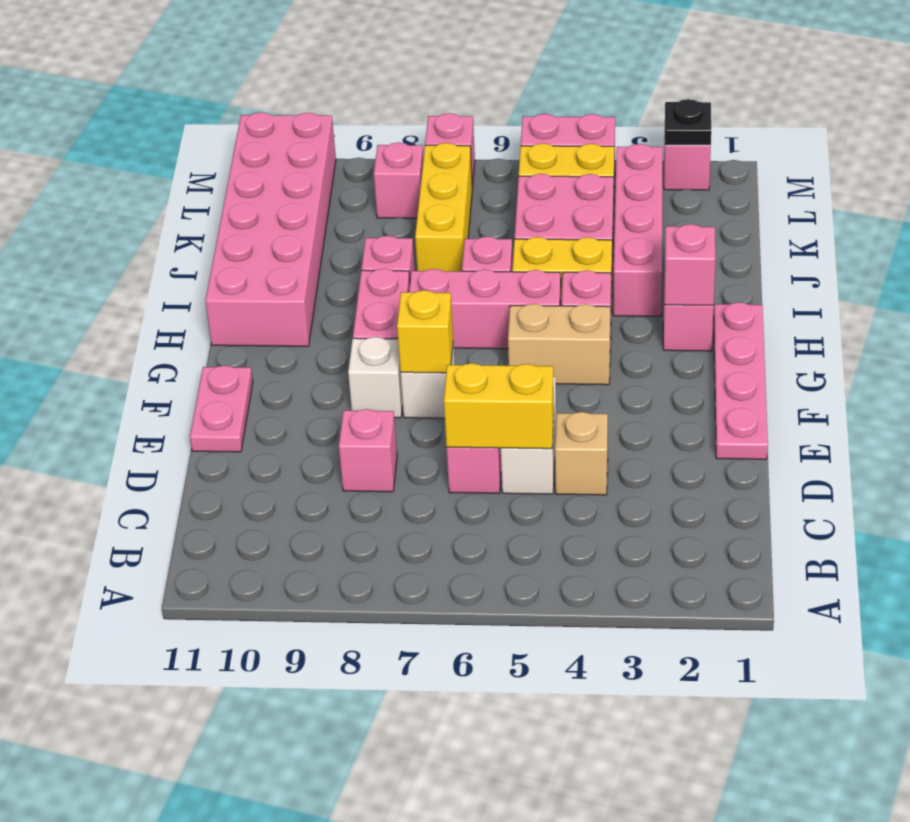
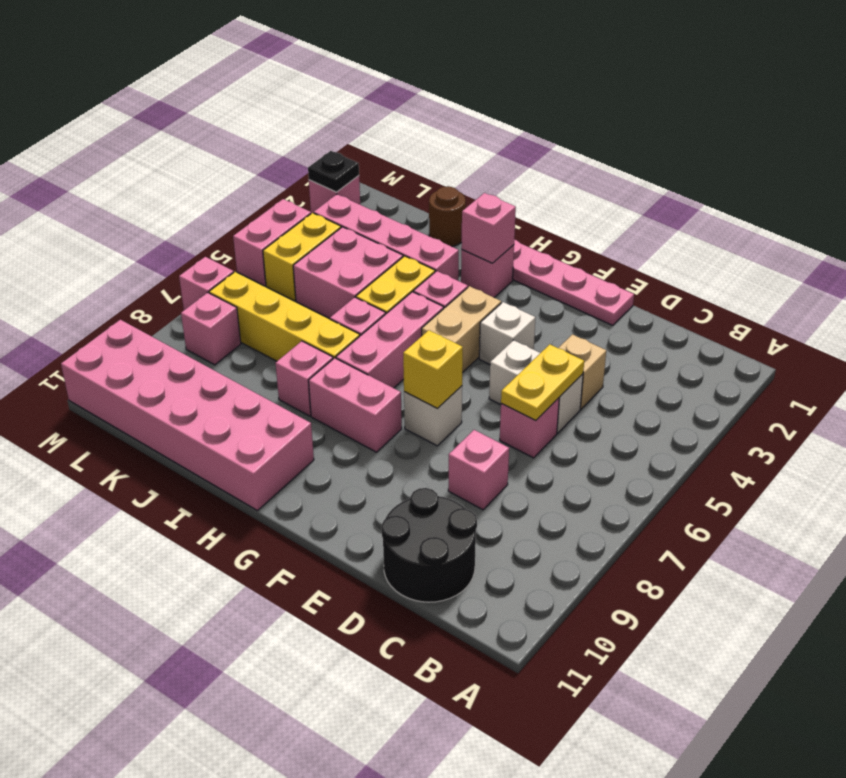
none -> black 2x2 round brick [381,488,477,602]
yellow 1x2 brick [444,363,554,449] -> yellow 1x2 plate [501,344,584,421]
pink 1x2 plate [190,365,253,452] -> none
white 1x1 brick [348,337,403,418] -> white 1x1 brick moved to [479,302,536,364]
none -> brown 1x1 round brick [429,186,466,247]
yellow 1x3 brick [415,143,472,271] -> yellow 1x4 brick [209,272,360,361]

